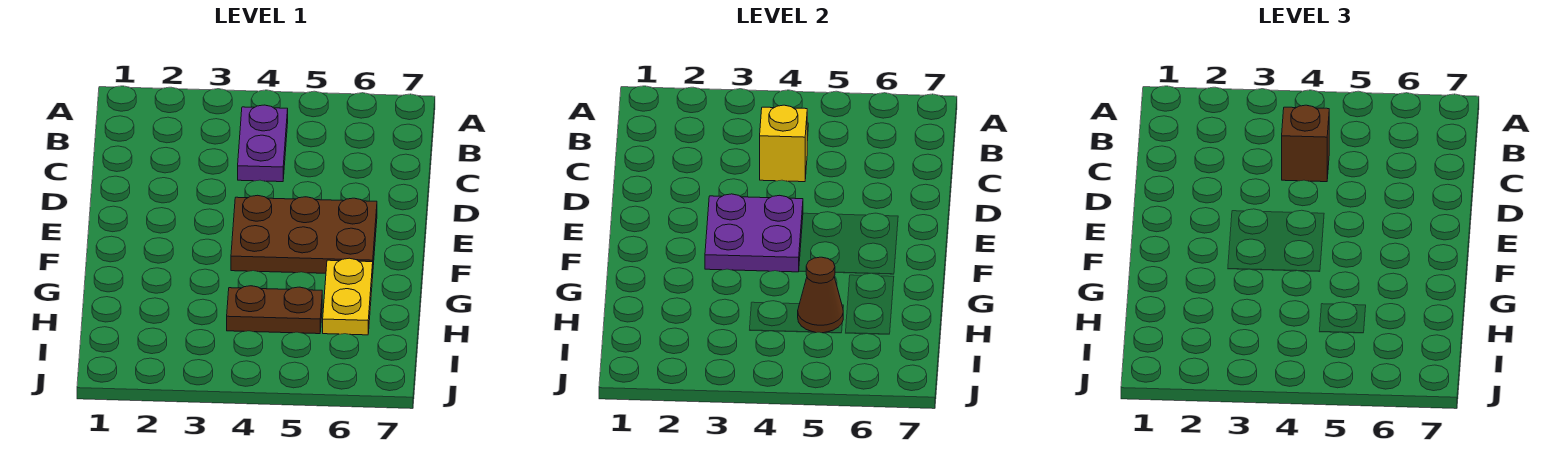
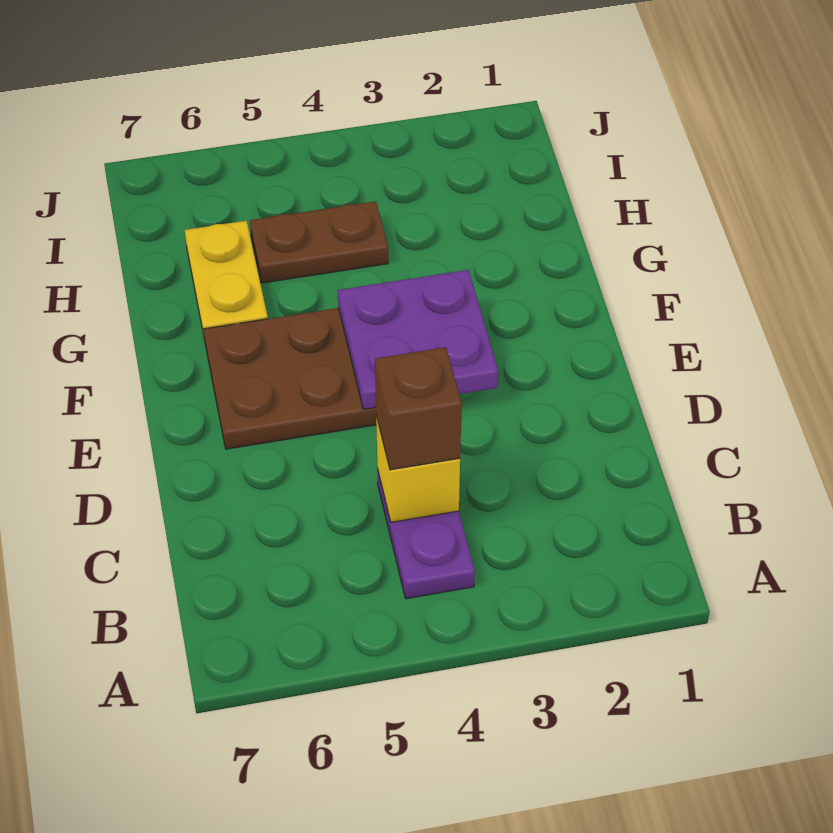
brown 1x1 cone [798,257,843,333] -> none

